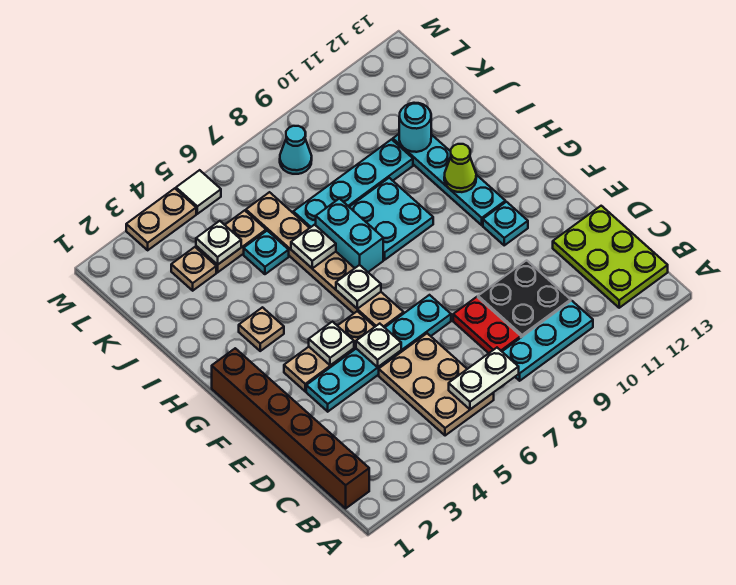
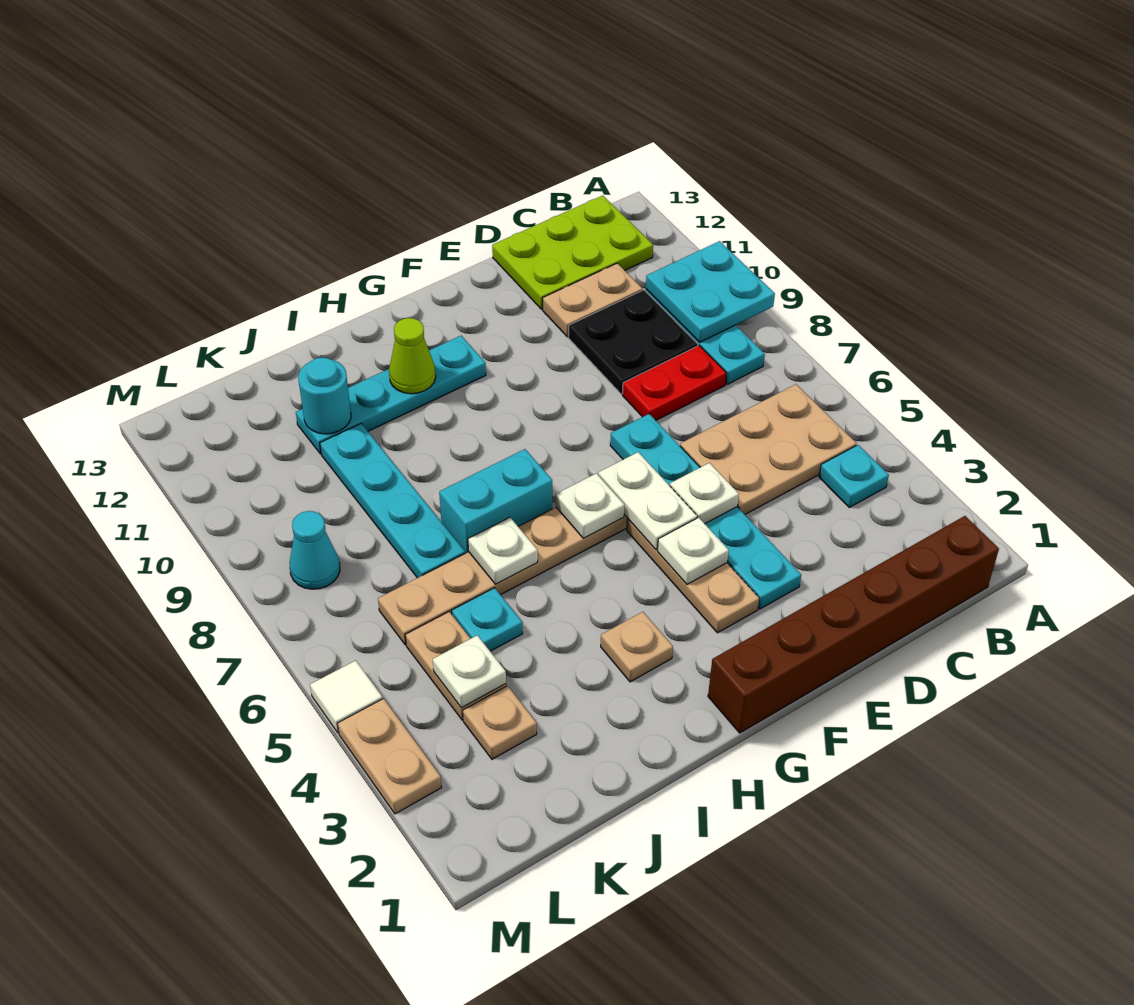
white 1x2 plate [449,348,519,409] -> white 1x2 plate moved to [598,452,697,550]
none -> tan 1x2 plate [543,263,643,337]
cyan 1x1 plate [483,202,528,245] -> cyan 1x1 plate moved to [819,445,889,507]
cyan 2x2 plate [350,178,433,260] -> cyan 2x2 plate moved to [646,241,775,342]

